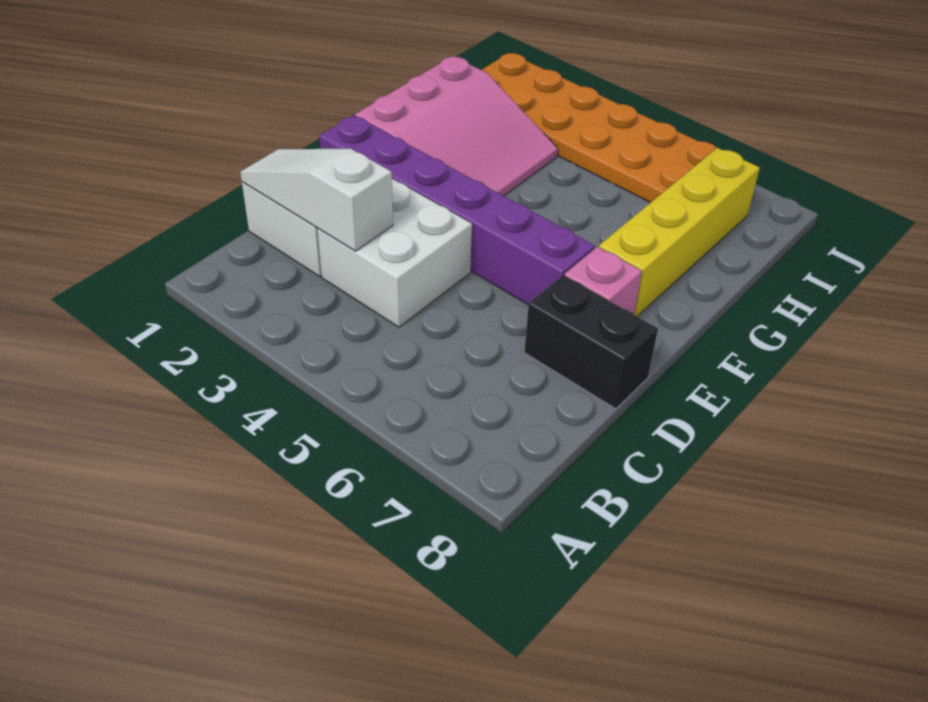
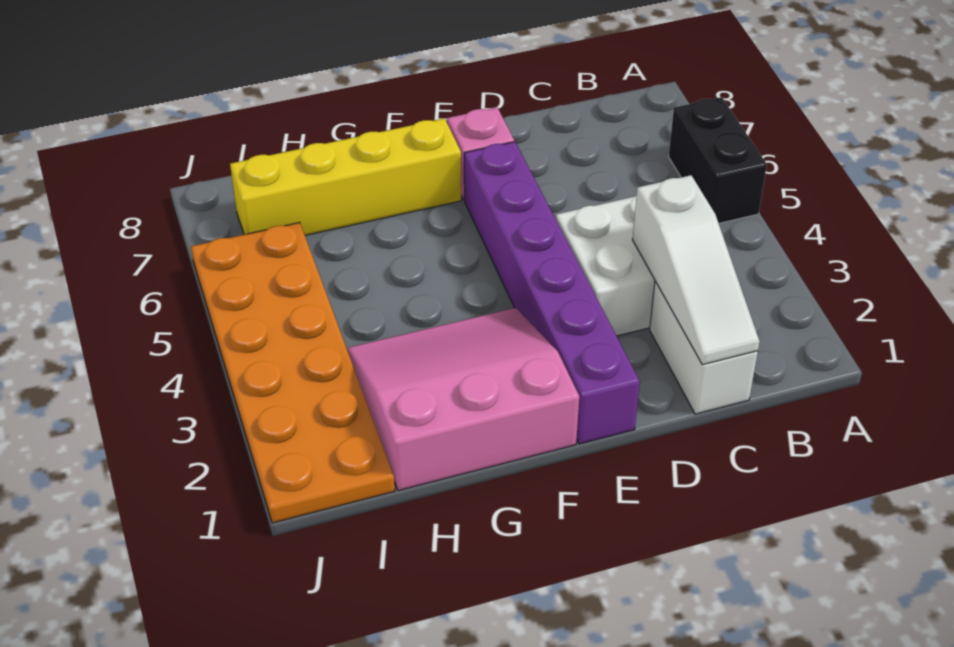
black 1x2 brick [524,275,658,409] -> black 1x2 brick moved to [669,97,767,223]

